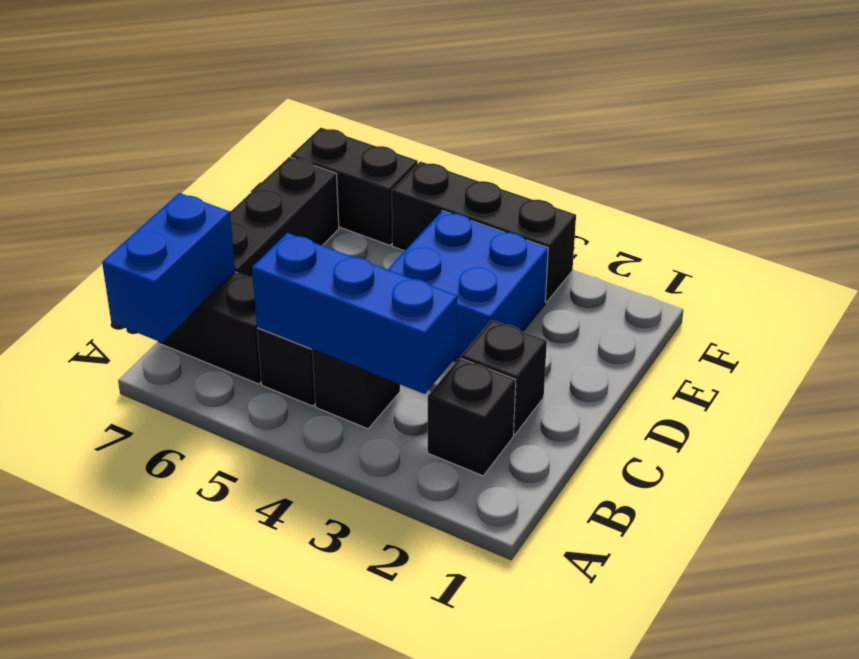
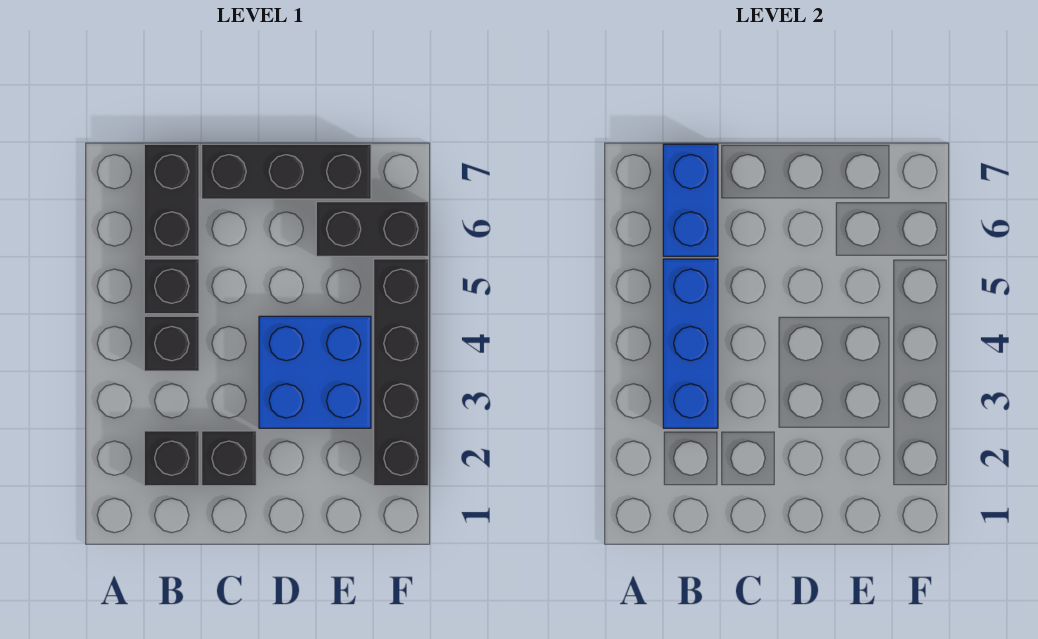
blue 1x2 brick [102,193,235,343] -> blue 1x2 brick turned to [663,144,718,256]
black 1x3 brick [392,161,576,302] -> black 1x4 brick [374,259,428,486]
black 1x2 brick [291,128,418,245] -> black 1x2 brick turned to [316,202,428,256]

